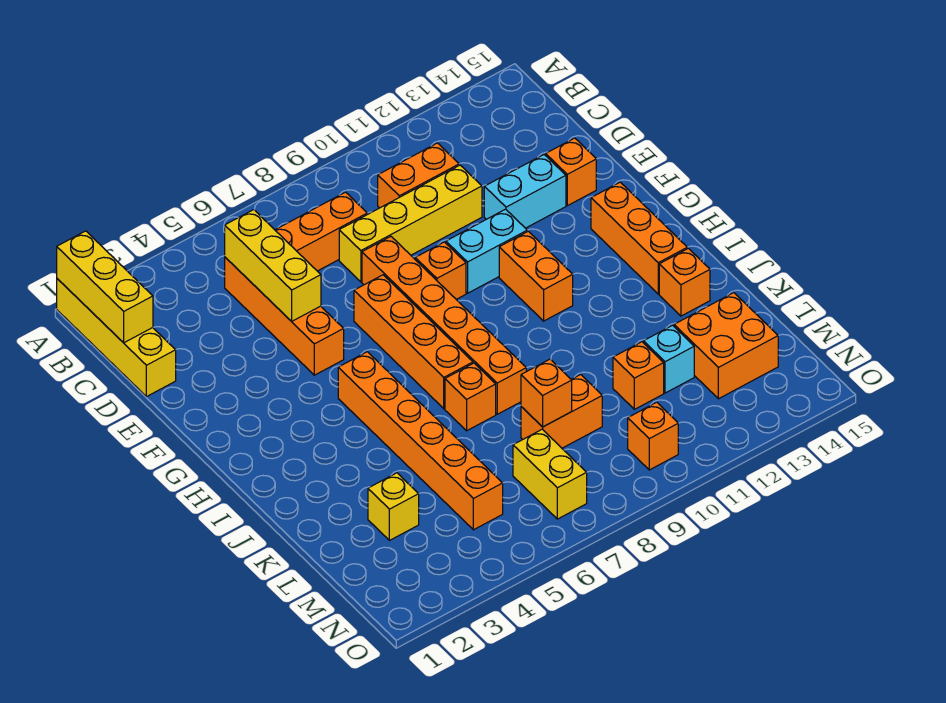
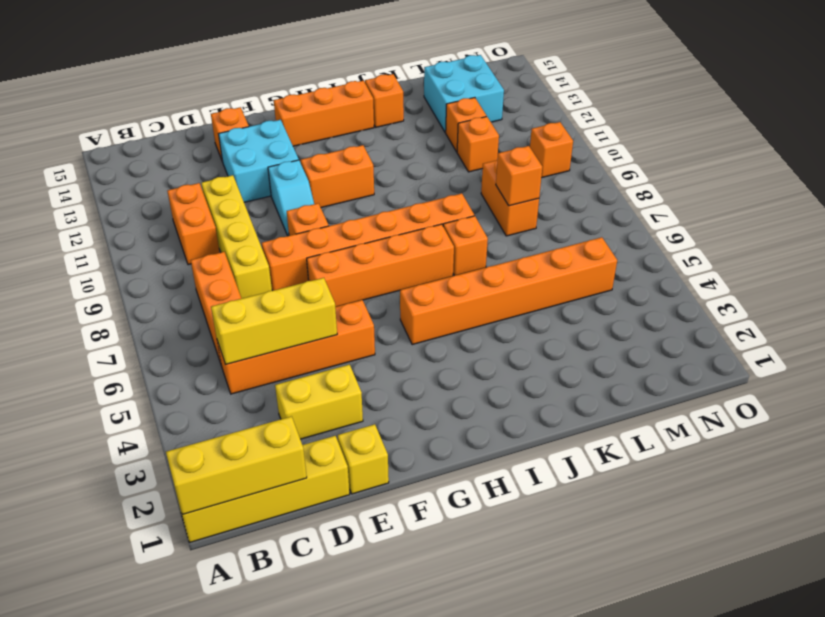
cyan 1x2 brick [484,155,566,228] -> cyan 2x2 brick [218,120,299,202]
cyan 1x2 brick [446,209,527,293] -> cyan 1x2 slope [268,160,314,236]
yellow 1x1 brick [368,473,419,540] -> yellow 1x1 brick moved to [338,424,389,494]
cyan 1x1 brick [643,325,694,393] -> orange 1x1 brick [445,98,486,152]
orange 2x2 brick [674,293,778,399] -> cyan 2x2 brick [424,55,504,132]
yellow 1x2 brick [513,429,587,519] -> yellow 1x2 brick moved to [275,365,363,439]

